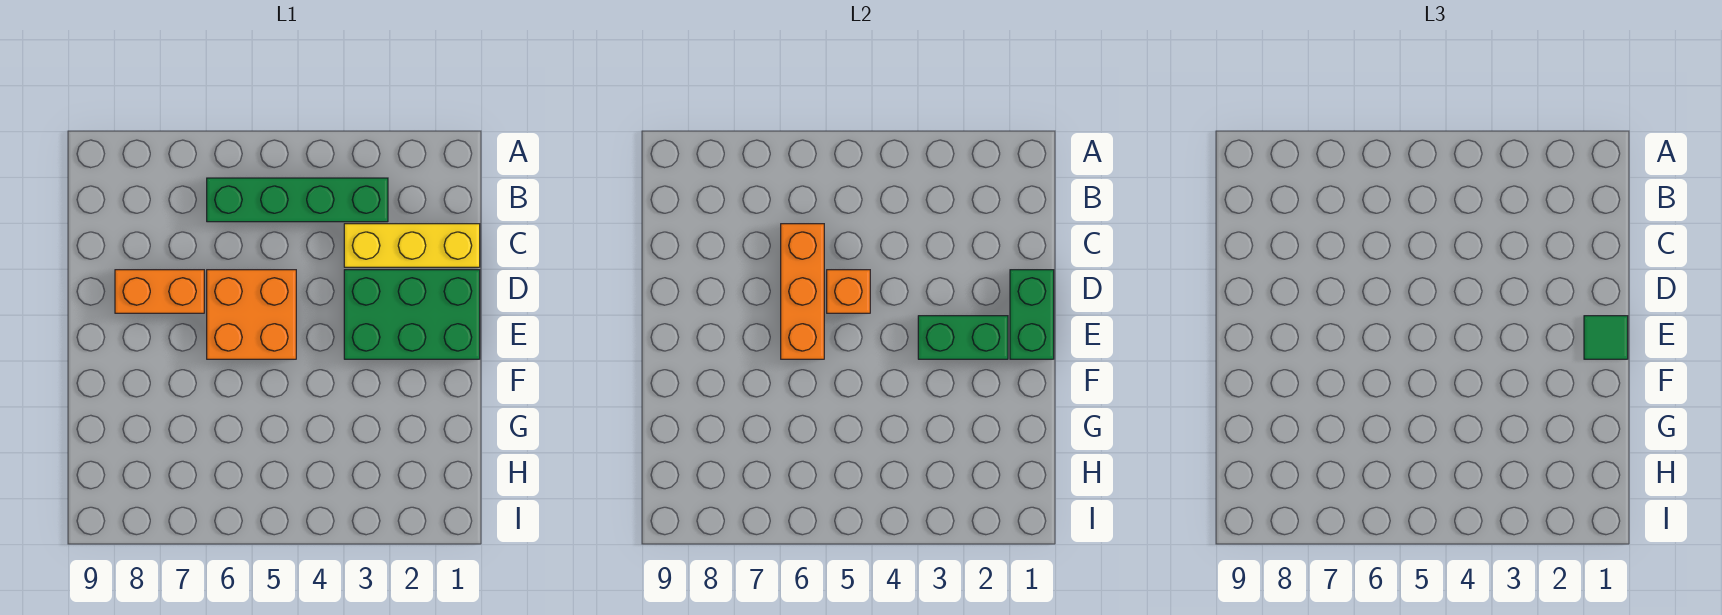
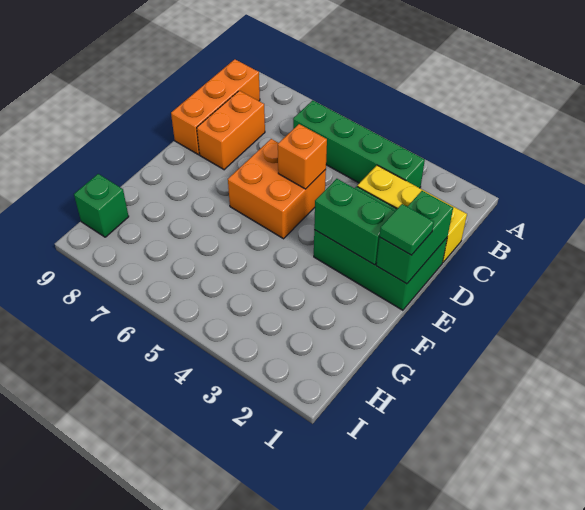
orange 1x3 brick [781,224,824,359] -> orange 1x3 brick moved to [171,59,260,155]
orange 1x2 brick [115,270,204,313] -> orange 1x2 brick turned to [197,91,265,170]
none -> green 1x1 brick [74,174,129,237]

